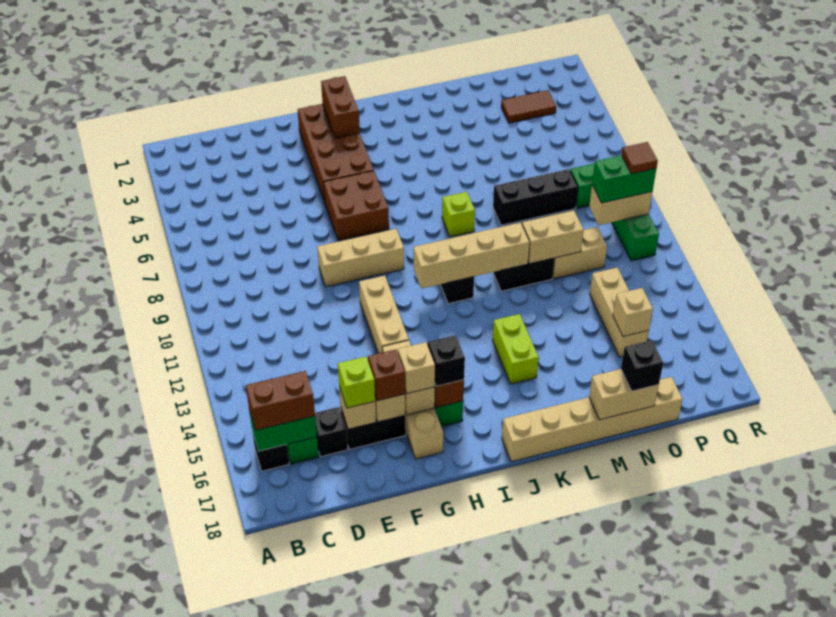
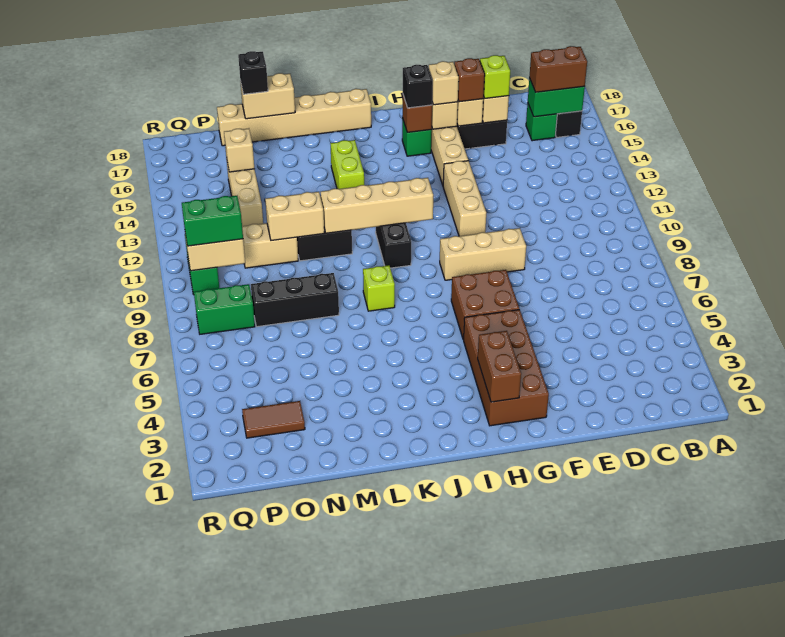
black 1x1 brick [315,407,348,457] -> none
brown 1x1 tile [622,142,658,174] -> none

